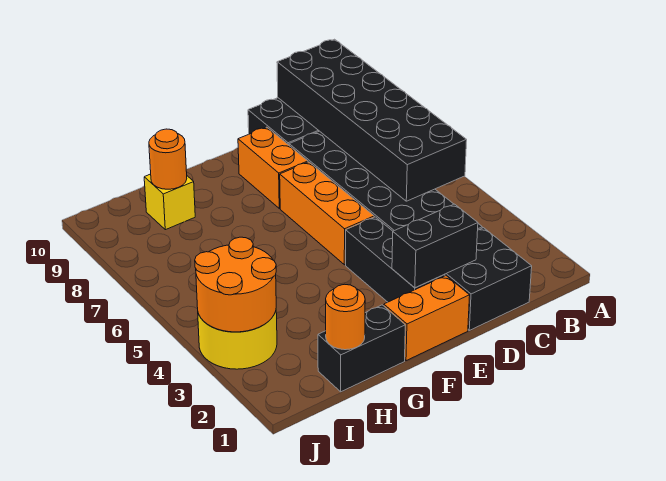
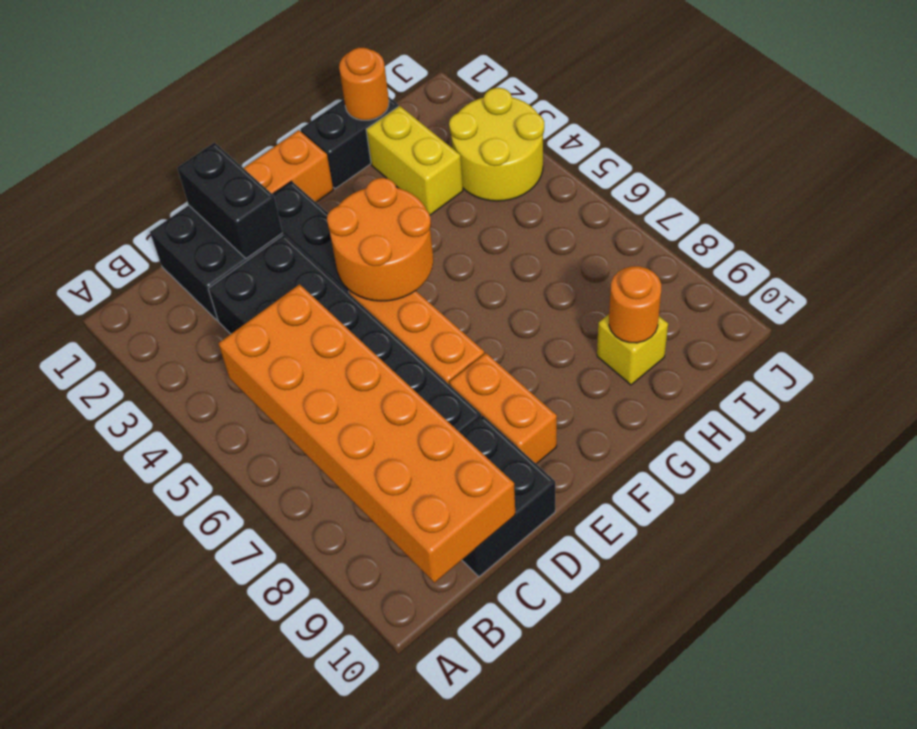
black 2x6 brick [277,39,467,201] -> orange 2x6 brick [218,284,515,583]
black 1x2 brick [392,204,478,288] -> black 1x2 brick turned to [177,143,283,258]
none -> yellow 1x2 brick [366,106,463,215]
orange 2x2 round brick [195,237,276,332] -> orange 2x2 round brick moved to [327,178,433,301]

